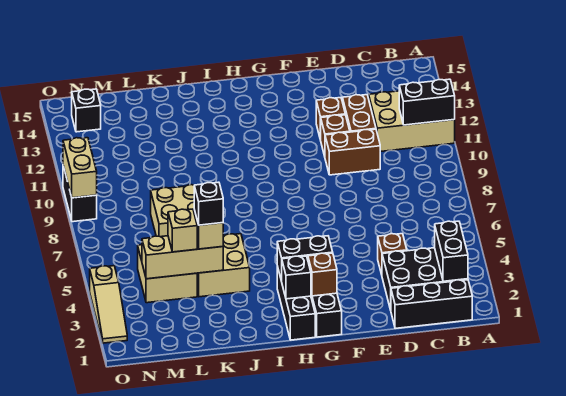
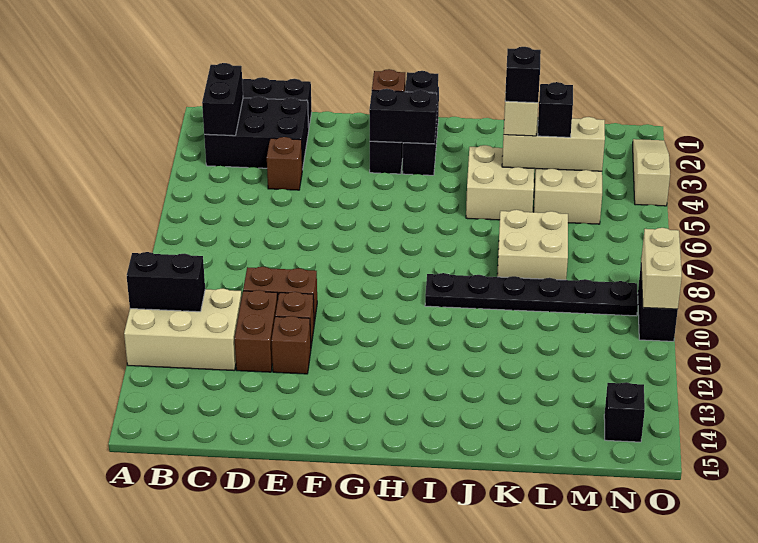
none -> black 1x6 plate [425,273,638,316]
tan 1x1 brick [168,209,197,252] -> black 1x1 brick [538,82,573,137]

